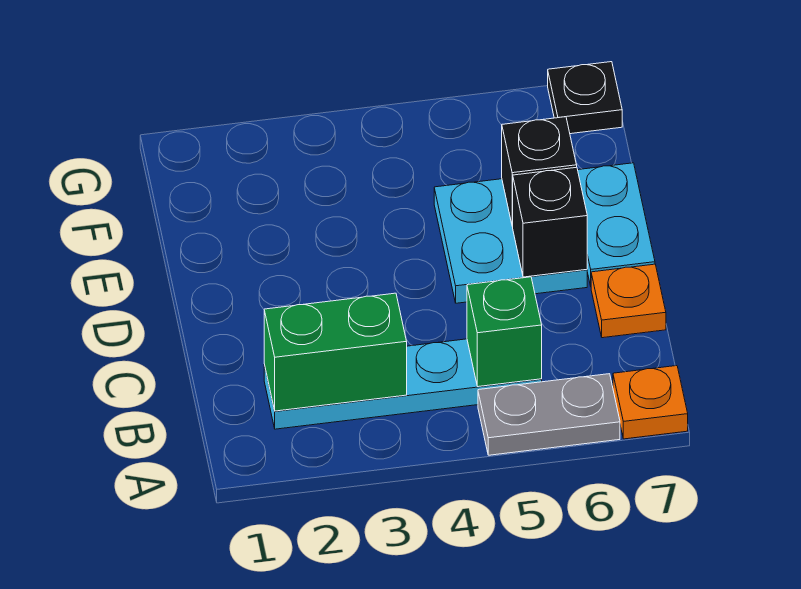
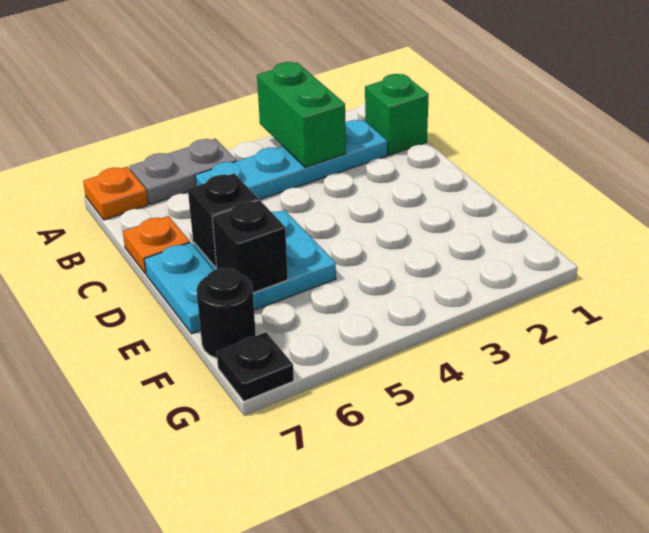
green 1x2 brick [264,293,407,411] -> green 1x2 brick turned to [257,62,346,167]
green 1x1 brick [467,277,542,387] -> green 1x1 brick moved to [365,74,429,155]
none -> black 1x1 round brick [197,268,256,358]

